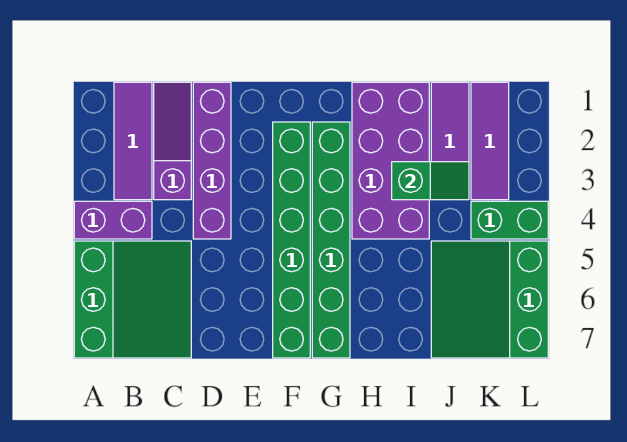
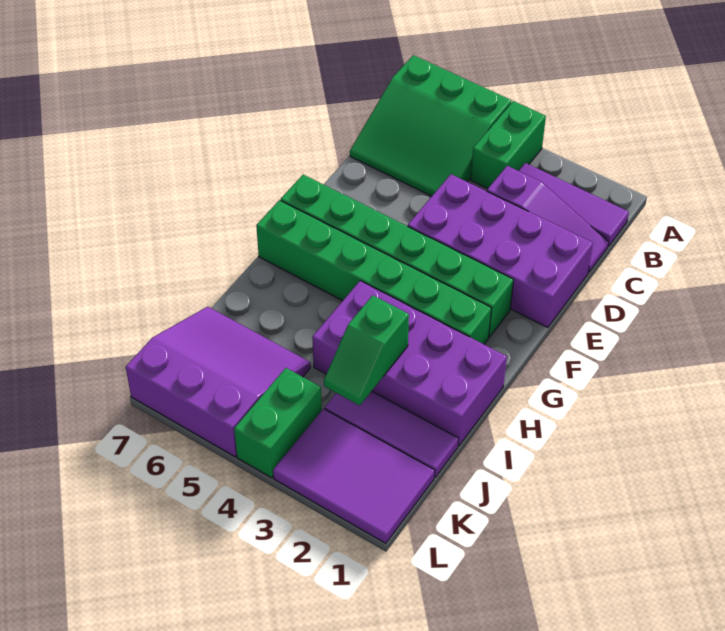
purple 1x2 brick [74,201,152,239] -> green 1x2 brick [471,101,546,188]
purple 1x4 brick [193,82,231,239] -> purple 2x4 brick [408,174,593,328]
green 3x3 slope [431,241,548,358] -> purple 3x3 slope [126,307,311,457]
purple 1x3 tile [471,82,509,200] -> purple 2x3 tile [273,409,435,543]

